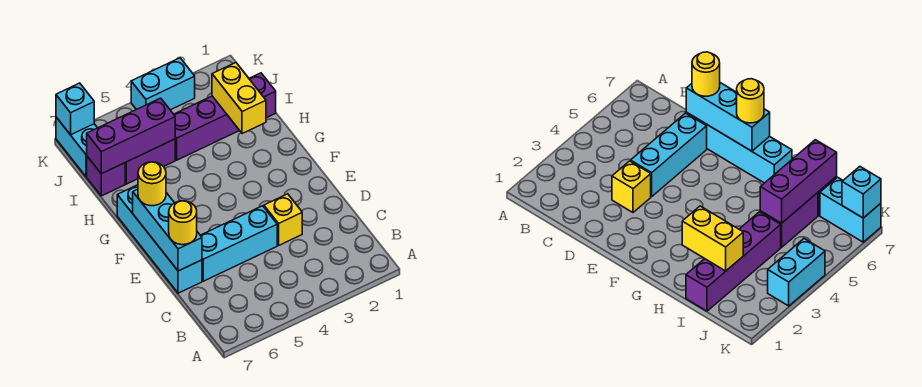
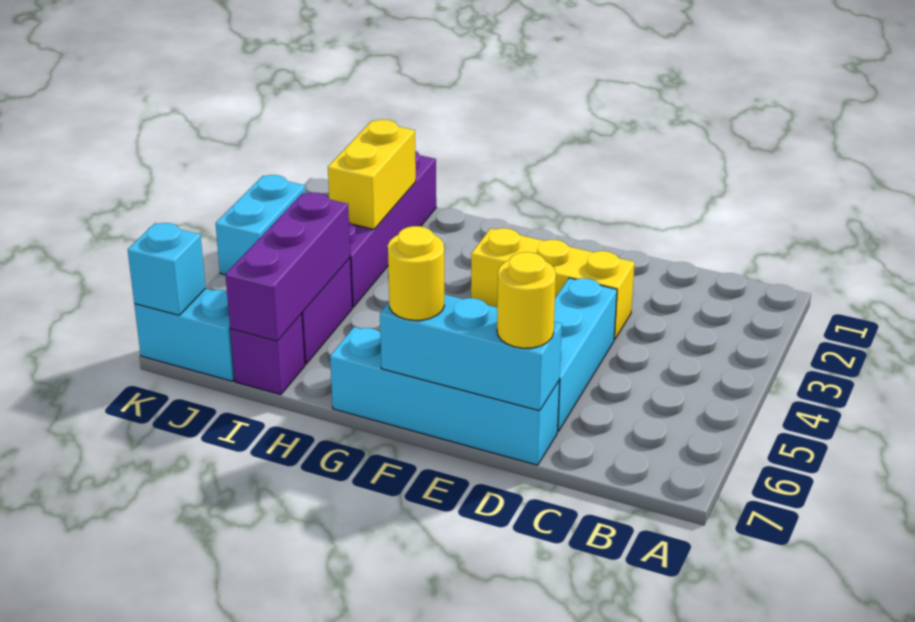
yellow 1x1 brick [264,194,302,245] -> yellow 1x3 brick [471,228,635,340]
yellow 1x2 brick [212,63,266,134] -> yellow 1x2 brick turned to [328,120,416,229]

